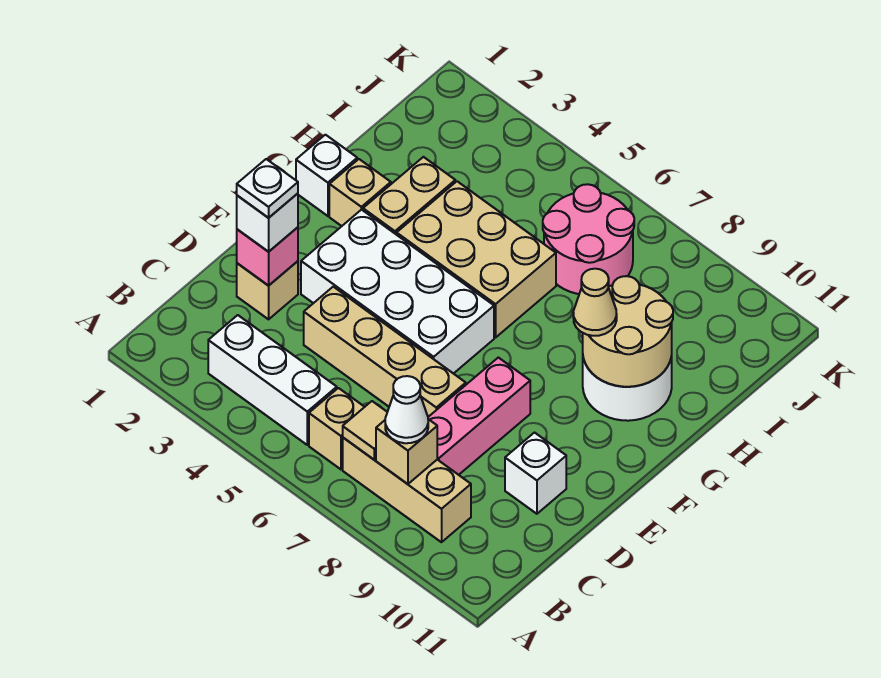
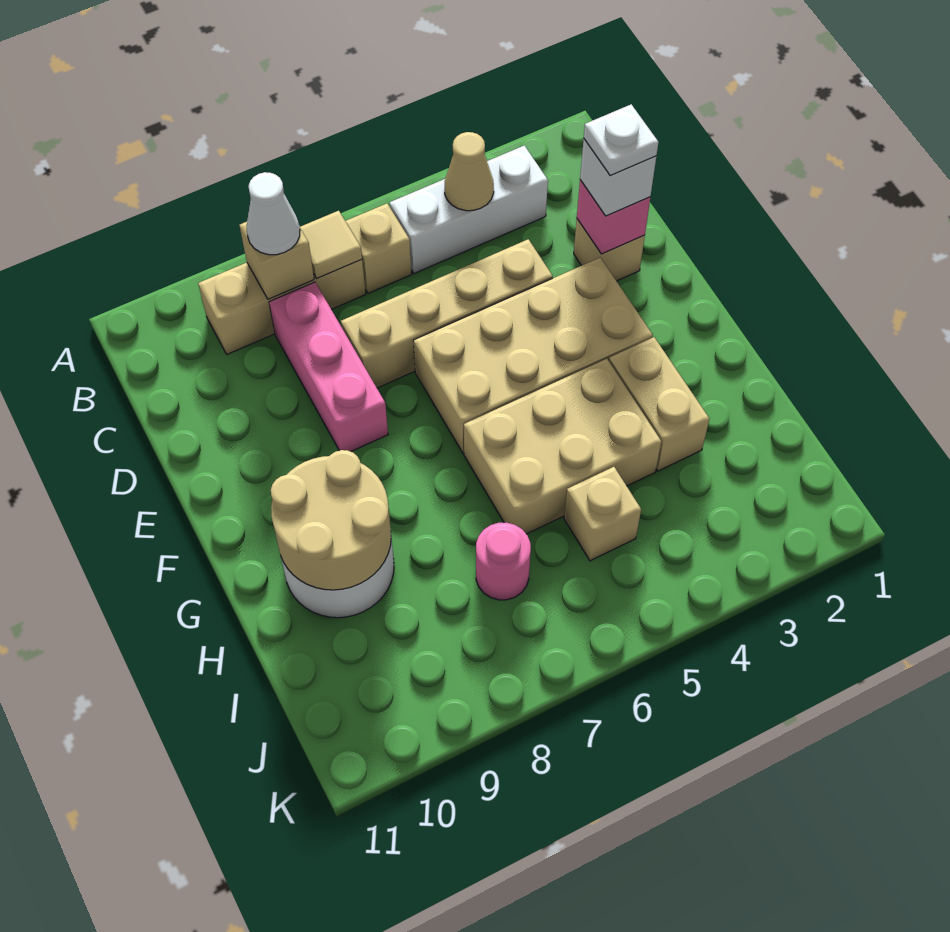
white 1x1 brick [505,433,566,514] -> none
white 2x4 brick [301,210,494,374] -> tan 2x4 brick [413,258,653,453]
white 1x1 brick [296,135,357,216] -> none
tan 1x1 brick [329,159,391,226] -> tan 1x1 brick moved to [564,467,641,561]
tan 1x1 cone [573,269,617,336] -> tan 1x1 cone moved to [444,132,494,211]
pink 2x2 round brick [543,184,634,294] -> pink 1x1 round brick [476,523,531,600]

